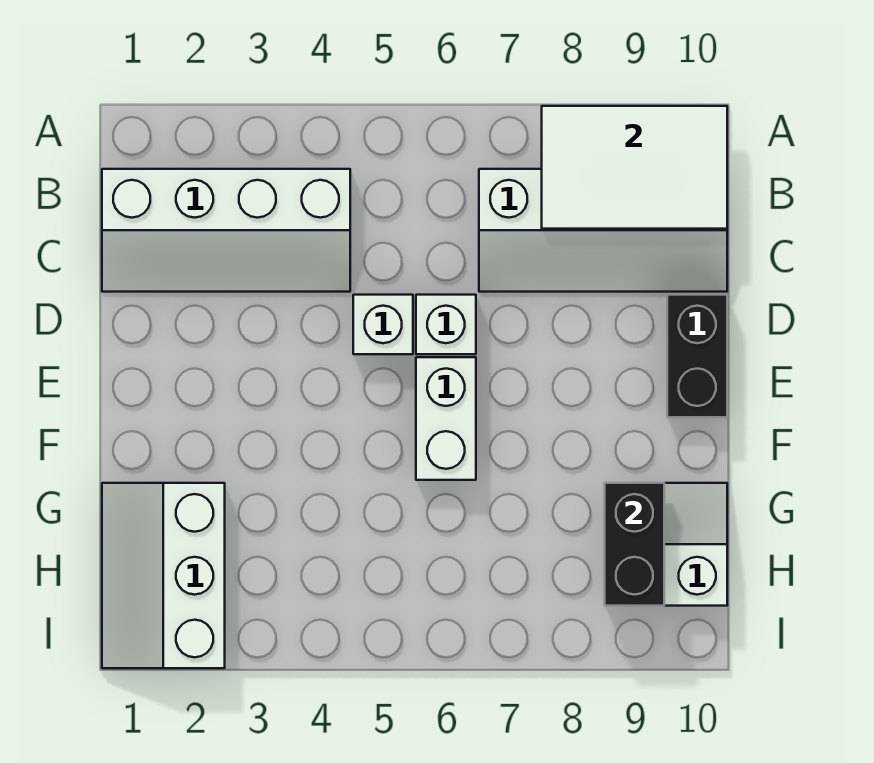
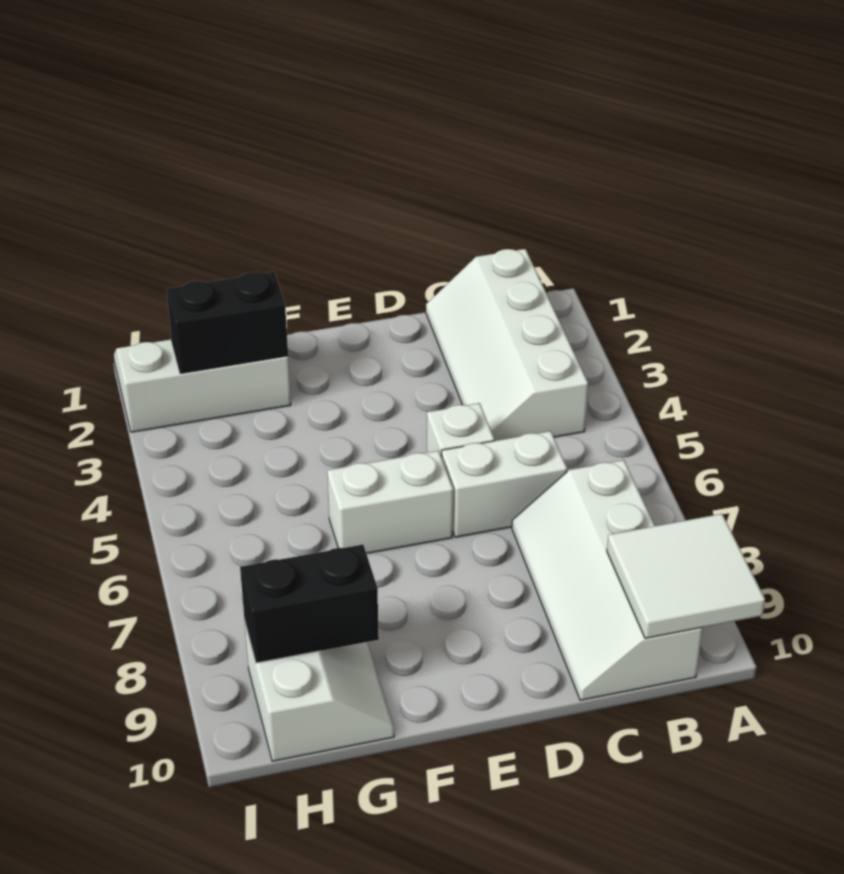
white 2x3 tile [542,106,727,229] -> white 2x2 tile [607,514,765,638]
white 1x1 brick [416,295,476,354] -> white 1x2 brick [441,431,567,537]
black 1x2 brick [667,295,727,417] -> black 1x2 brick moved to [166,272,288,373]

